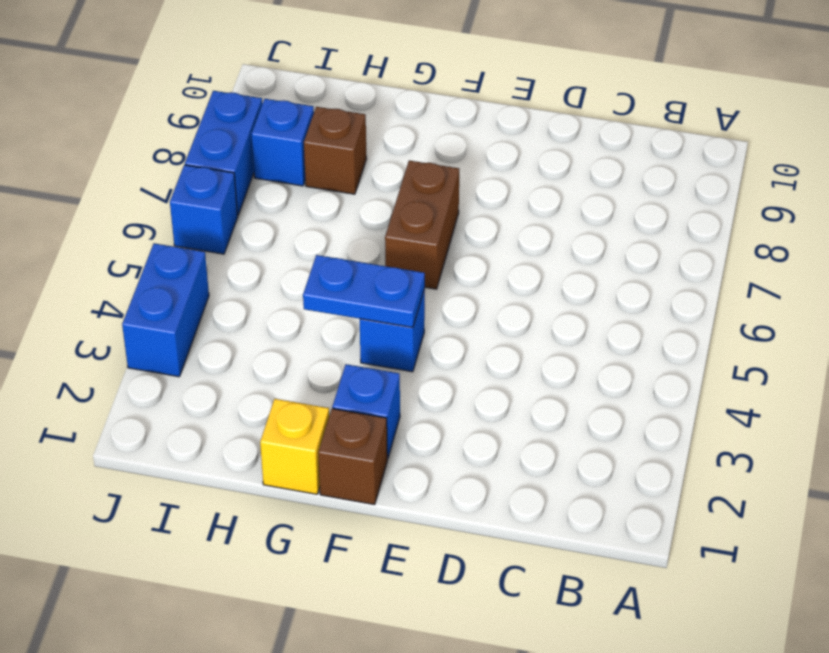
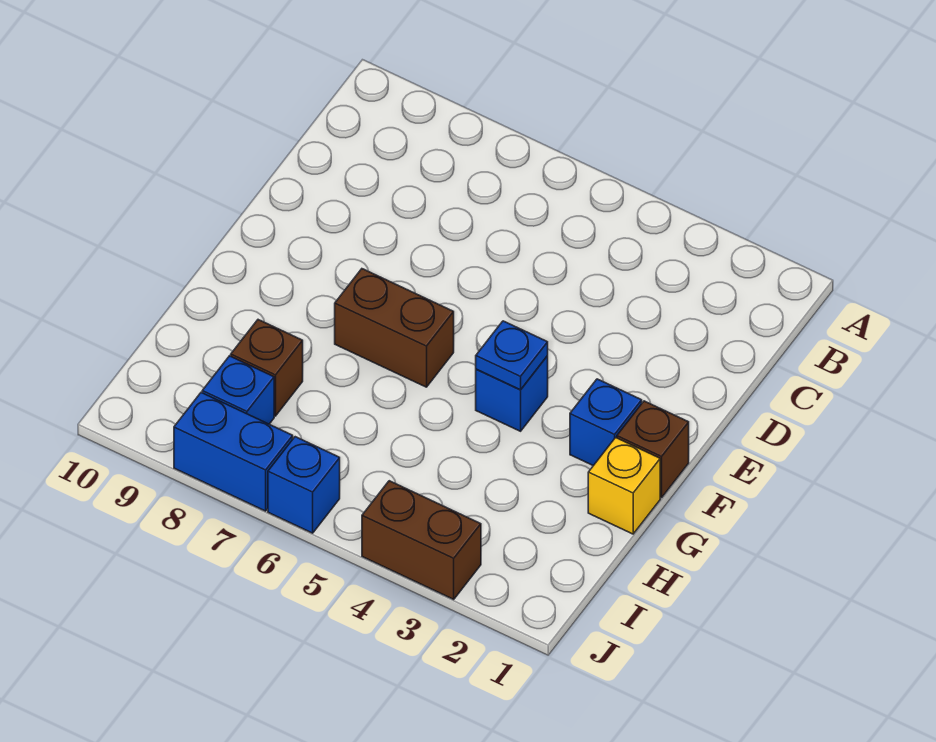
blue 1x2 plate [303,255,425,327] -> blue 1x1 plate [476,321,548,390]
blue 1x2 brick [122,243,209,377] -> brown 1x2 brick [362,481,481,599]

